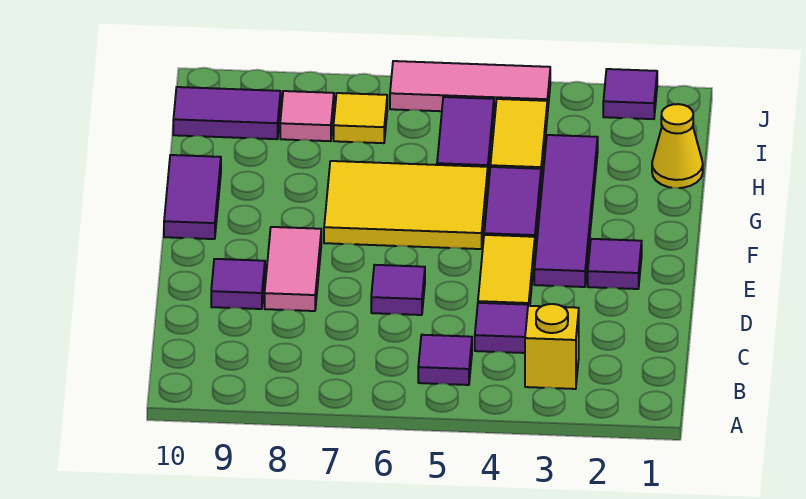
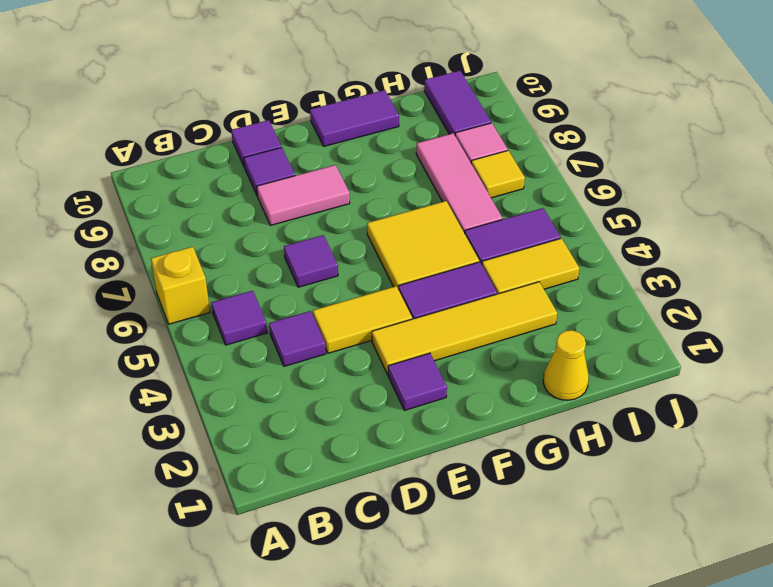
yellow 1x1 brick [525,304,579,389] -> yellow 1x1 brick moved to [151,247,210,324]
purple 1x4 tile [534,135,598,287] -> yellow 1x4 tile [372,282,557,375]
yellow 2x3 tile [324,161,488,249] -> yellow 2x2 tile [367,201,479,289]
purple 1x1 tile [603,69,657,119] -> purple 1x1 tile moved to [231,120,281,167]
pink 1x3 tile [390,61,550,115] -> pink 1x3 tile moved to [416,133,502,233]

